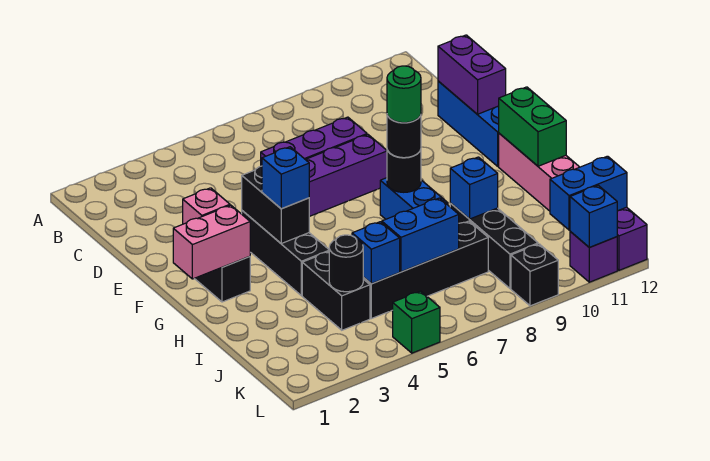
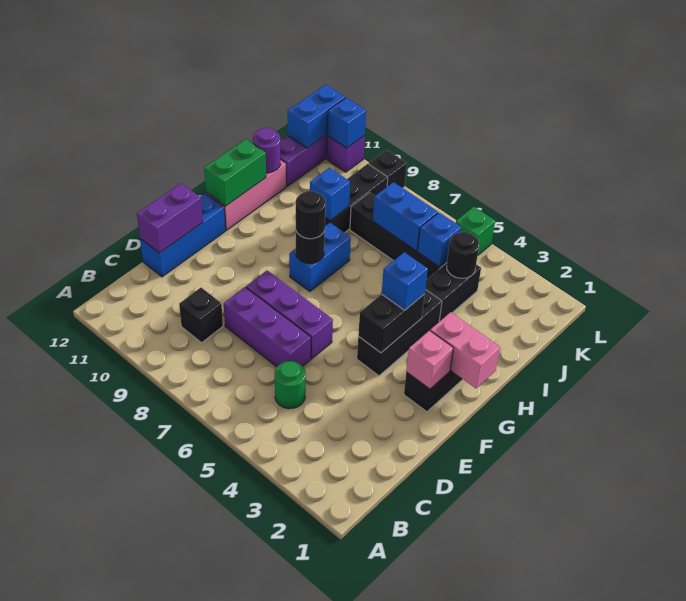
none -> black 1x1 brick [179,288,223,343]
green 1x1 round brick [387,66,421,123] -> green 1x1 round brick moved to [275,361,305,409]
none -> purple 1x1 round brick [253,128,280,173]
blue 1x2 brick [550,156,627,230] -> blue 1x2 brick turned to [288,85,345,148]

